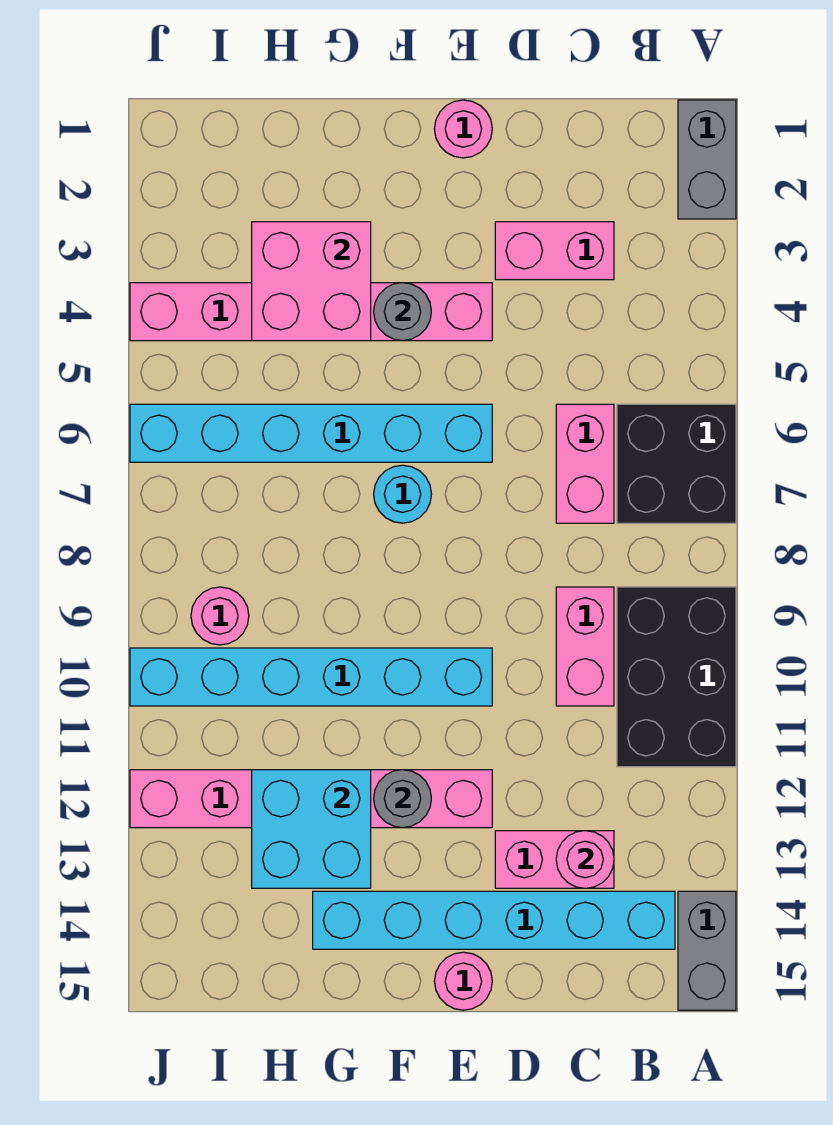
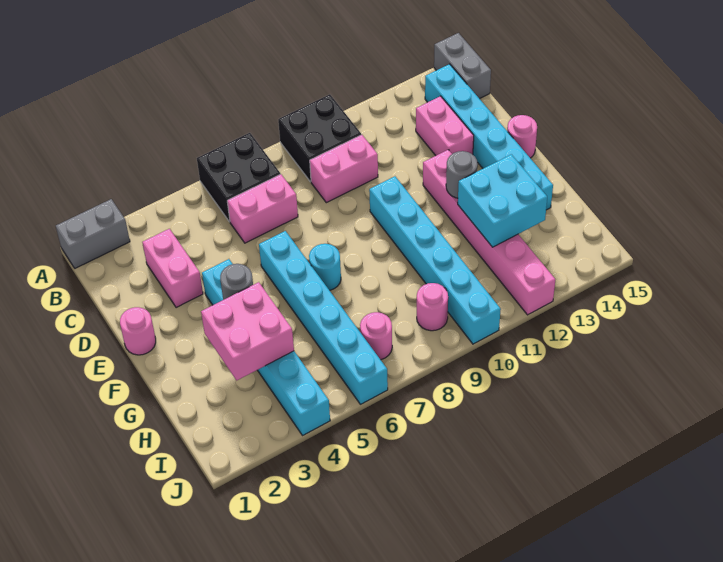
black 2x3 brick [617,587,736,767] -> black 2x2 brick [278,94,361,182]
grey 1x2 brick [678,891,736,1010] -> grey 1x2 brick turned to [434,33,491,99]
pink 1x1 round brick [556,831,614,888] -> pink 1x1 round brick moved to [360,312,392,360]
pink 1x6 brick [130,283,492,341] -> cyan 1x6 brick [202,259,330,436]

